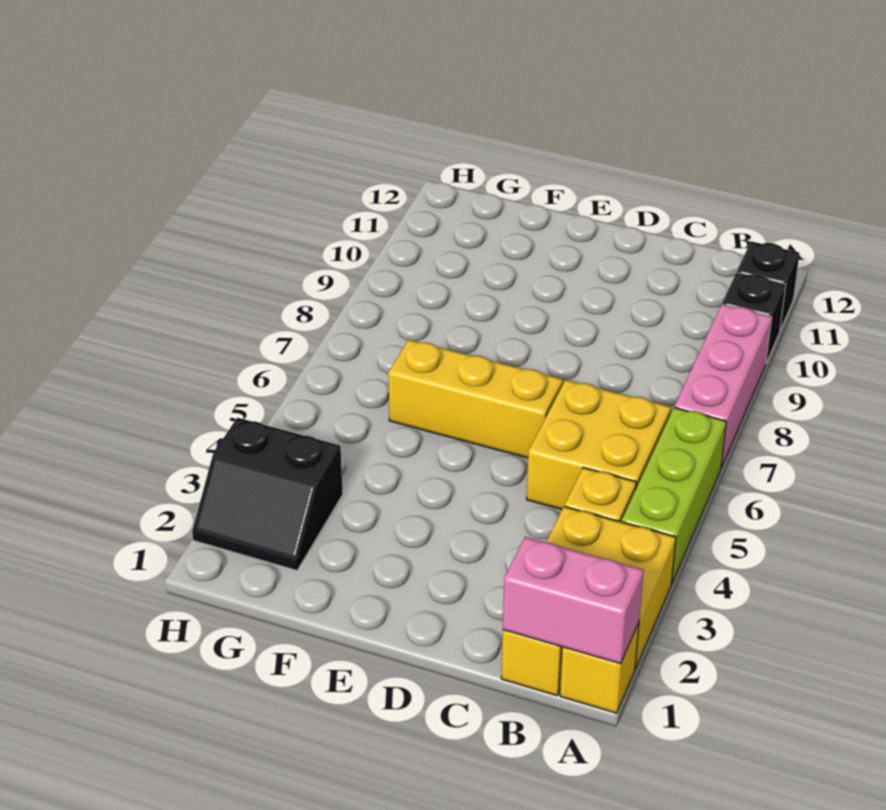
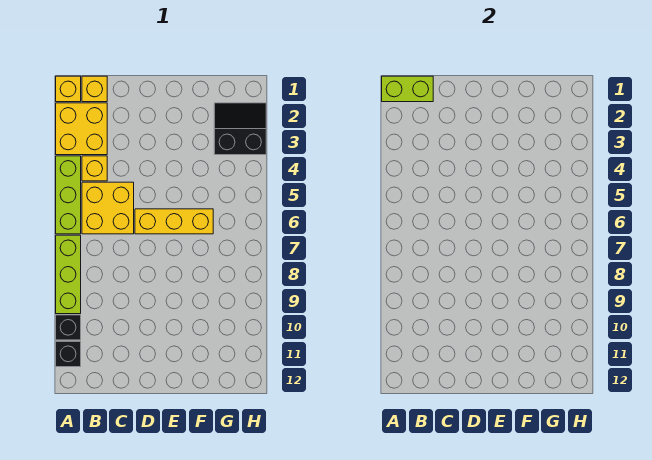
pink 1x2 brick [503,537,644,664] -> lime 1x2 brick [382,76,433,102]
pink 1x3 brick [674,305,772,468] -> lime 1x3 brick [56,235,81,314]

